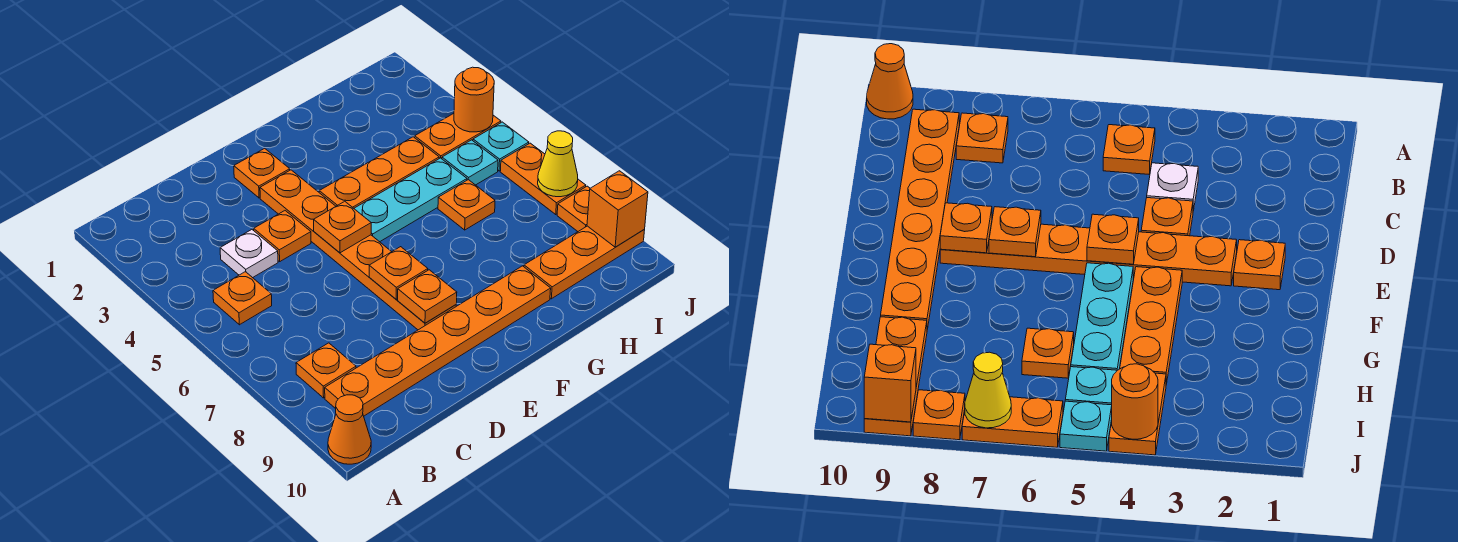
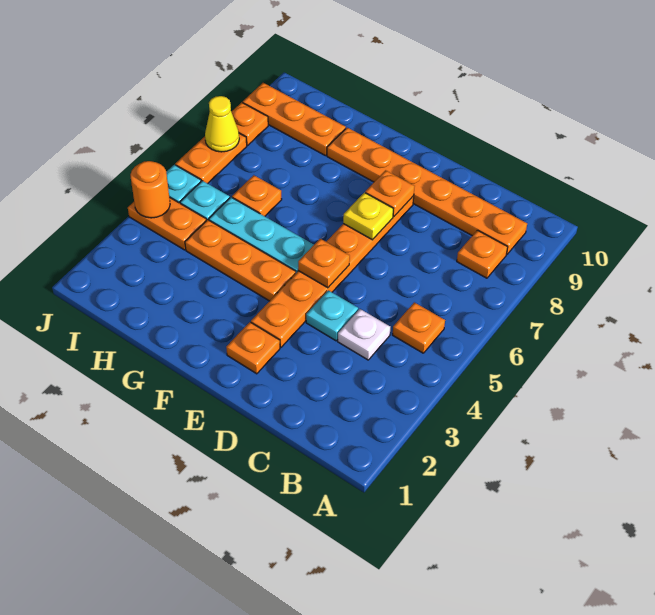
orange 1x1 cone [328,395,371,464] -> none
orange 1x1 plate [254,211,311,261] -> cyan 1x1 plate [306,290,358,341]
orange 1x1 plate [369,247,428,299] -> yellow 1x1 plate [343,193,393,240]
orange 1x1 brick [587,171,648,247] -> none

